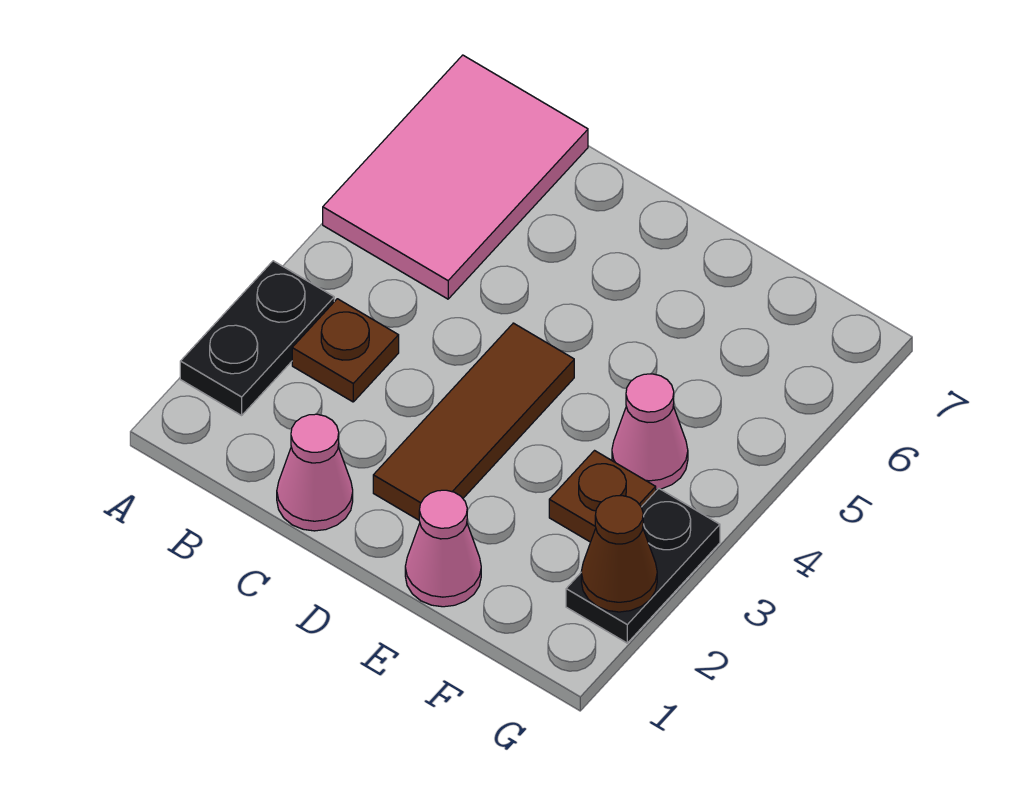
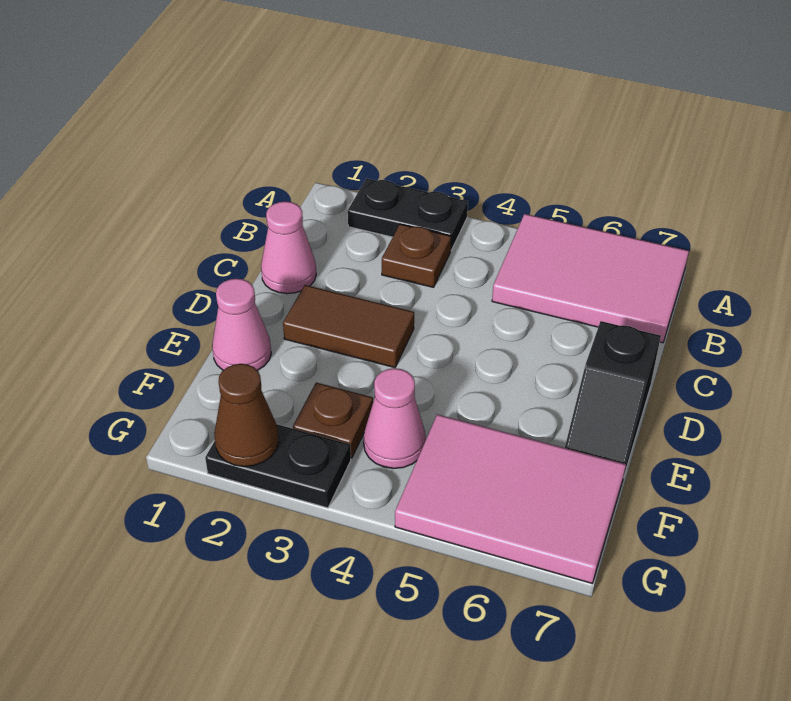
brown 1x3 tile [373,323,574,520] -> brown 1x2 tile [283,285,414,368]
none -> black 1x2 slope [565,321,661,475]
none -> pink 2x3 tile [395,414,626,583]

